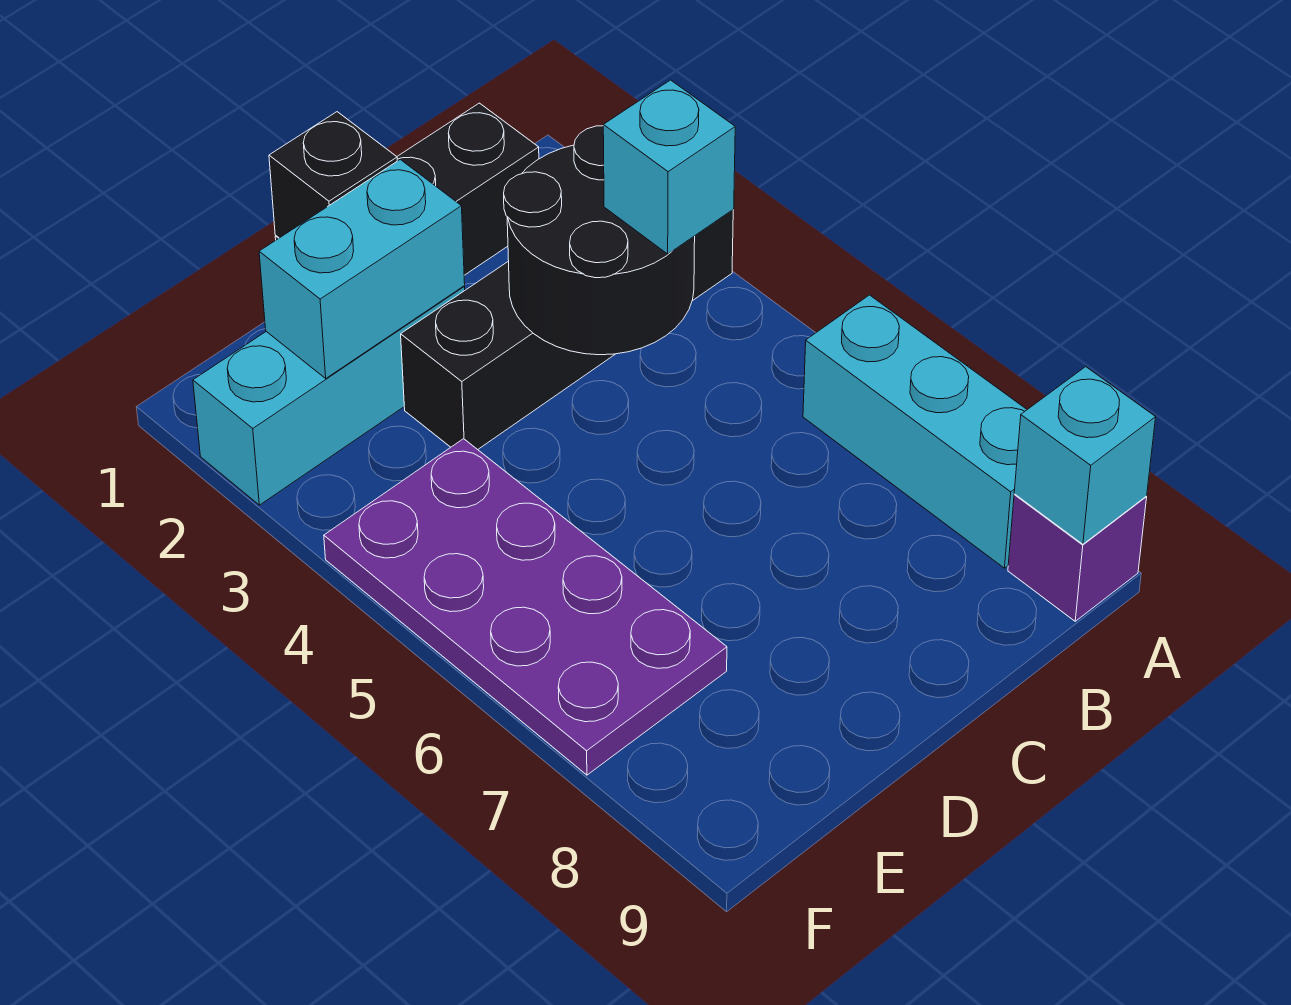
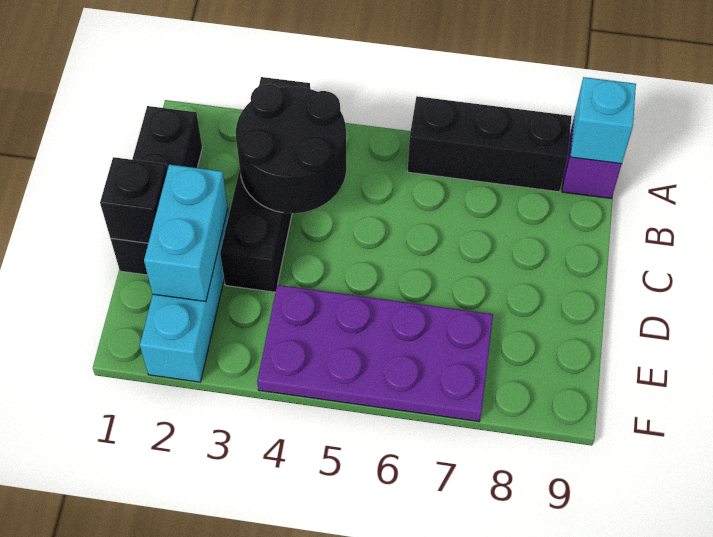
cyan 1x3 brick [803,295,1027,568] -> black 1x3 brick [408,96,572,192]
cyan 1x1 brick [603,80,735,254] -> none

